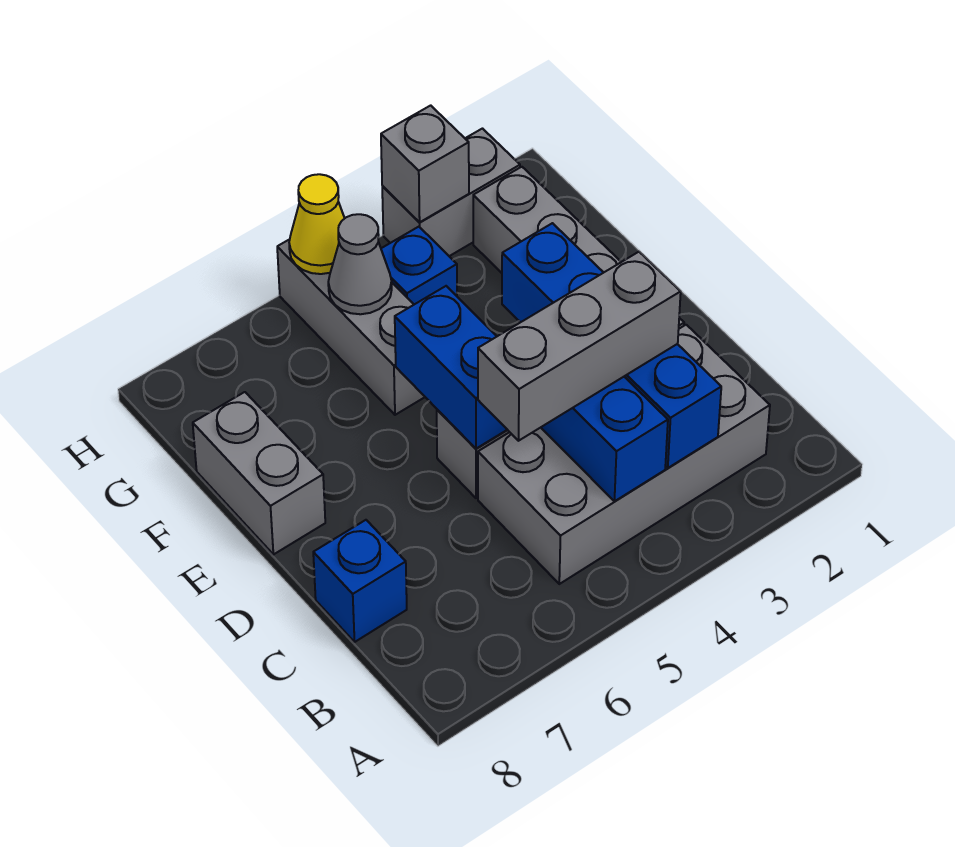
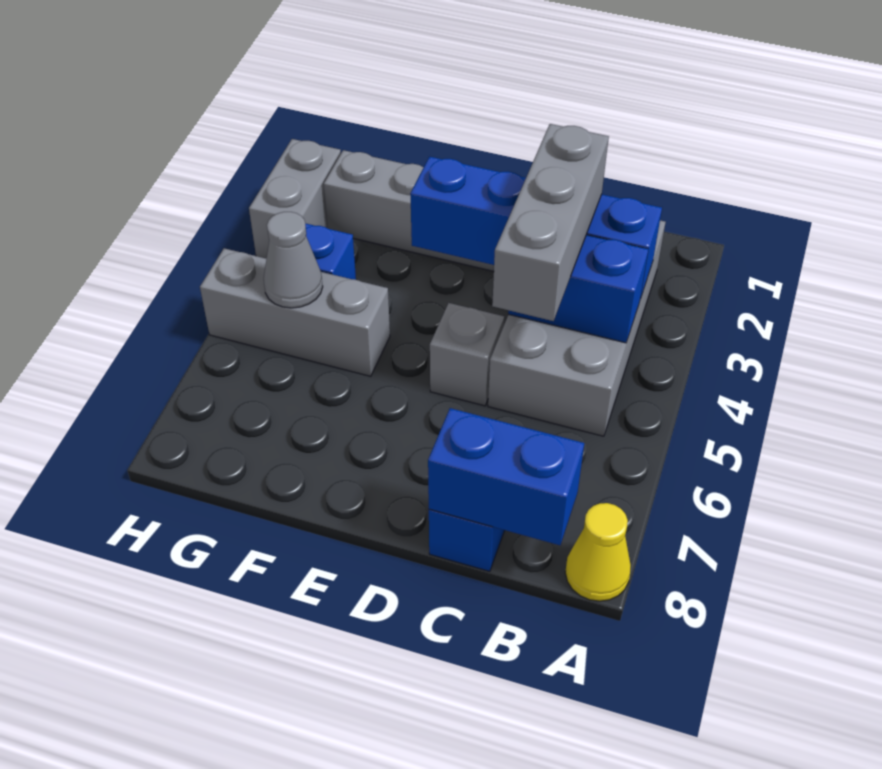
blue 1x2 brick [395,286,507,449] -> blue 1x2 brick moved to [428,408,584,545]
grey 1x2 brick [193,392,325,555] -> none
grey 1x1 brick [381,105,469,222] -> none
yellow 1x1 cone [289,174,345,274] -> yellow 1x1 cone moved to [565,503,631,601]

